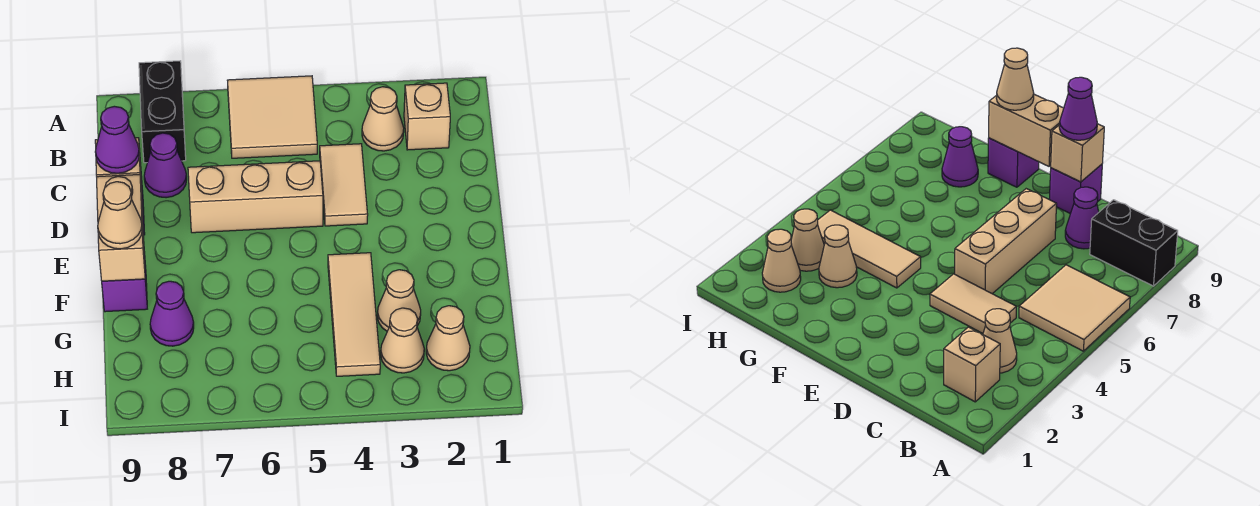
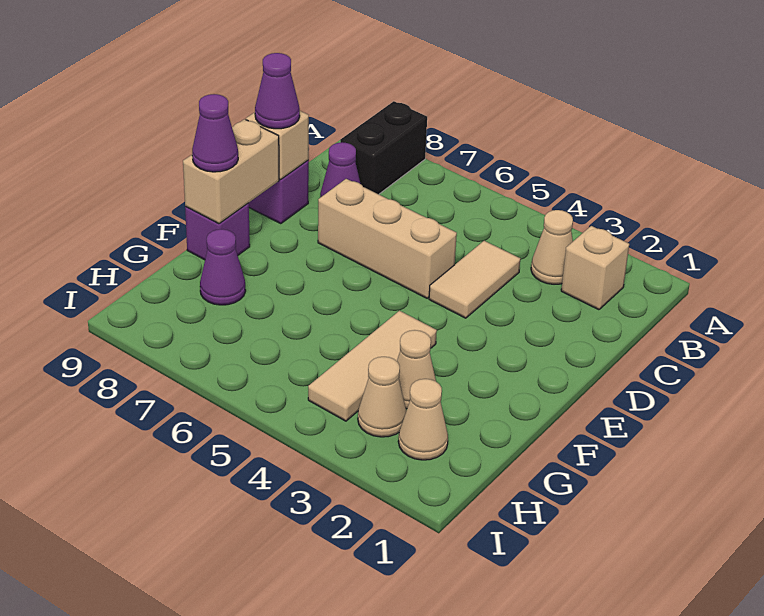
tan 2x2 tile [227,76,317,158] -> none
tan 1x1 cone [98,182,142,249] -> purple 1x1 cone [192,94,238,172]

